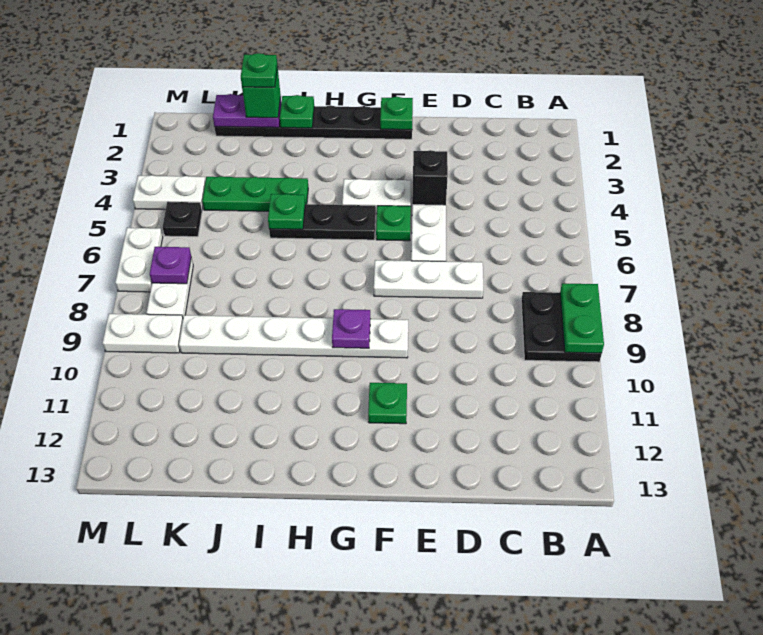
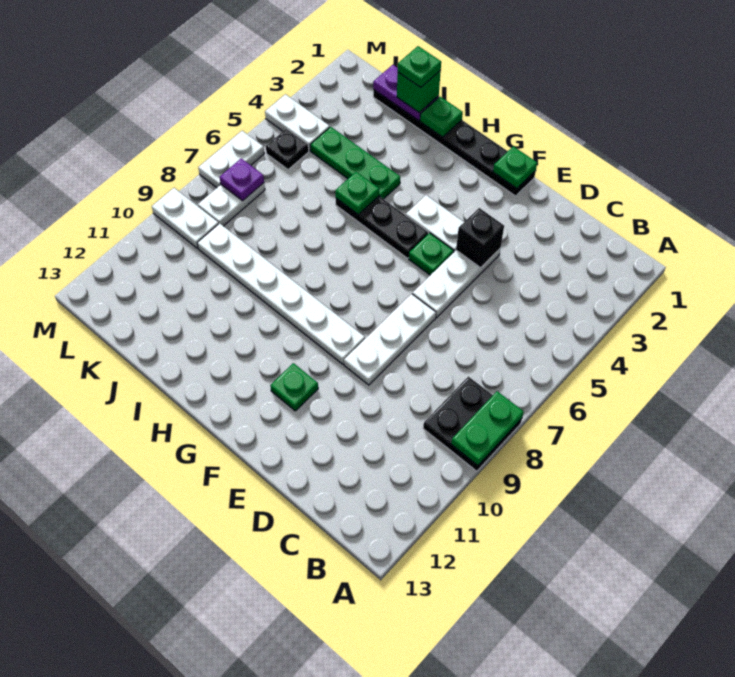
white 1x3 plate [374,260,483,298] -> white 1x3 plate turned to [344,294,436,385]
purple 1x1 plate [332,309,371,348] -> none

